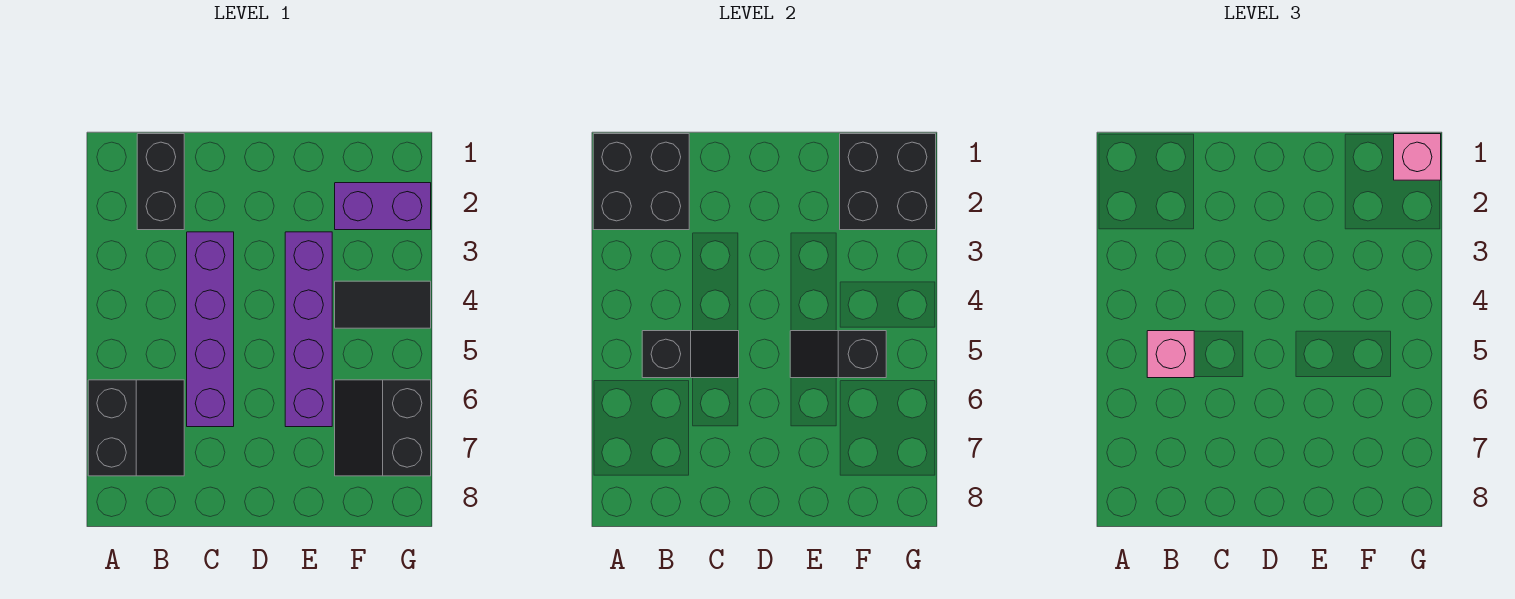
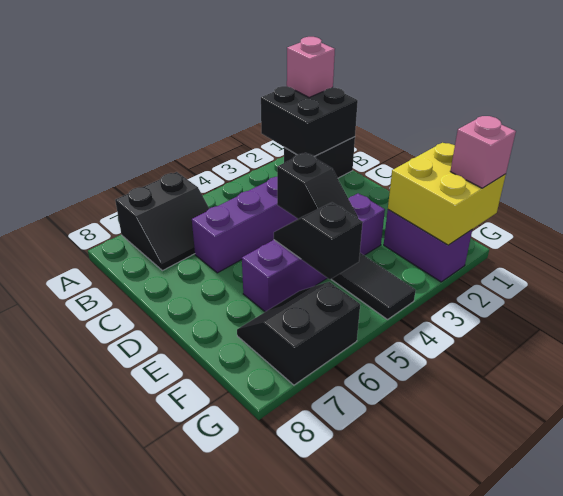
black 1x2 slope [642,331,739,378] -> black 1x2 slope moved to [277,153,358,219]
pink 1x1 brick [1147,331,1194,378] -> pink 1x1 brick moved to [287,37,335,98]
black 2x2 brick [840,134,936,230] -> yellow 2x2 brick [388,143,506,245]

